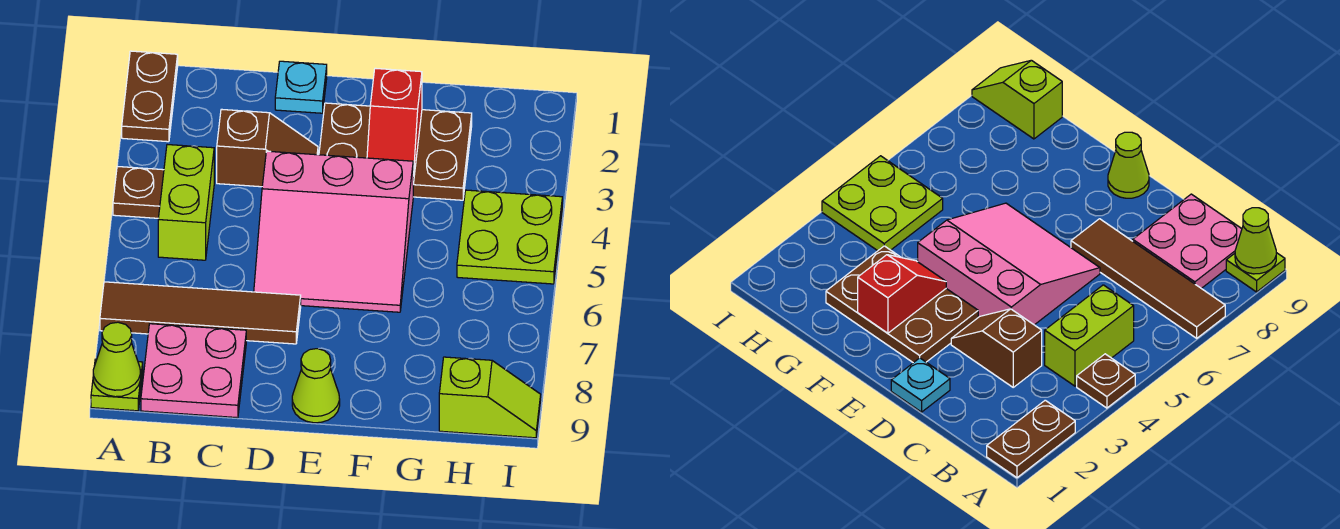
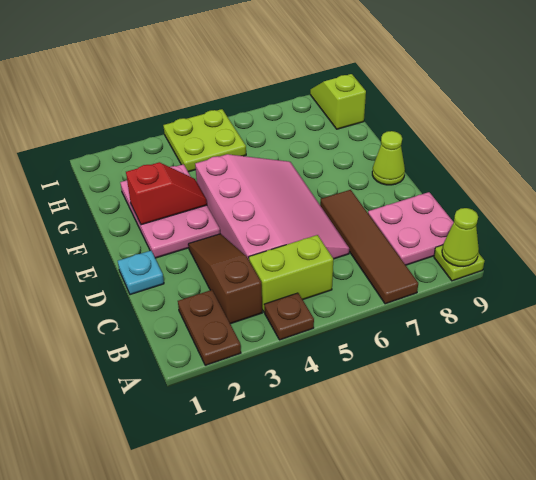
brown 1x2 plate [122,51,178,142] -> brown 1x2 plate turned to [178,290,241,365]
brown 1x2 slope [217,109,318,187] -> brown 1x3 slope [188,234,262,324]
pink 3x3 slope [254,151,413,312] -> pink 3x4 slope [195,154,349,260]
brown 2x3 plate [319,103,472,200] -> pink 2x3 plate [120,164,220,258]

